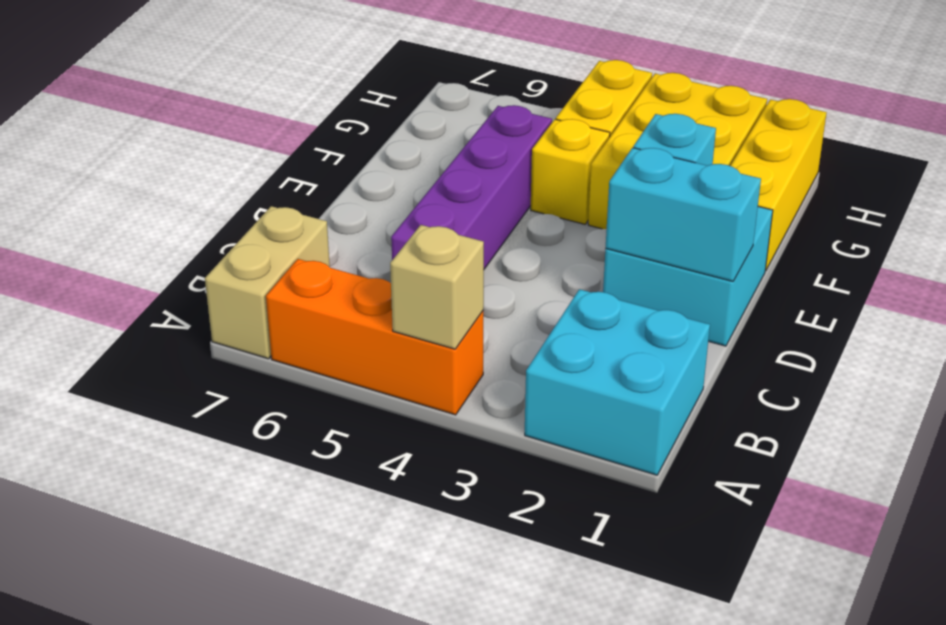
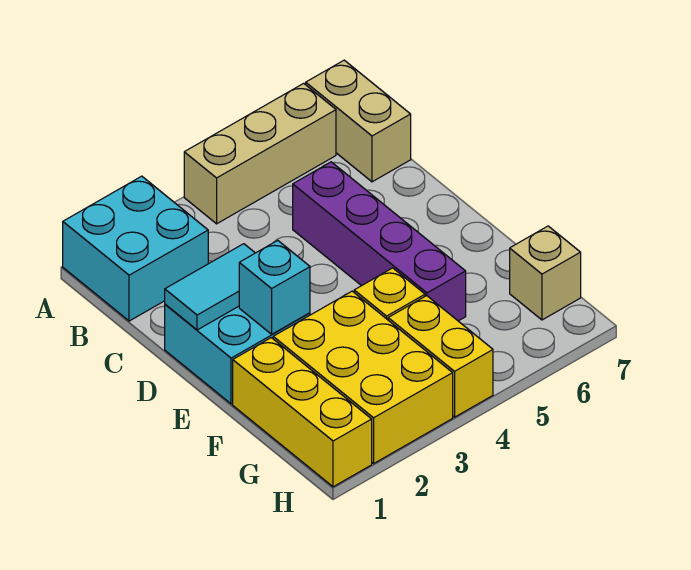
orange 1x3 brick [266,259,483,415] -> tan 1x3 brick [184,83,336,224]
tan 1x1 brick [390,225,484,349] -> tan 1x1 brick moved to [510,226,581,320]
cyan 1x2 brick [606,148,761,281] -> cyan 1x2 tile [165,244,255,330]

